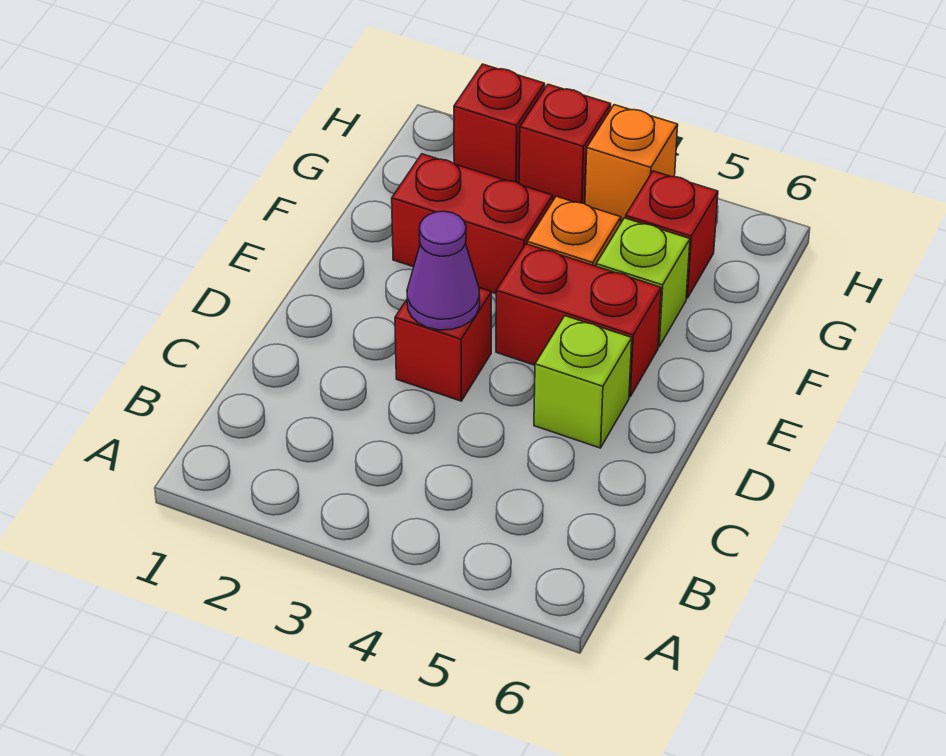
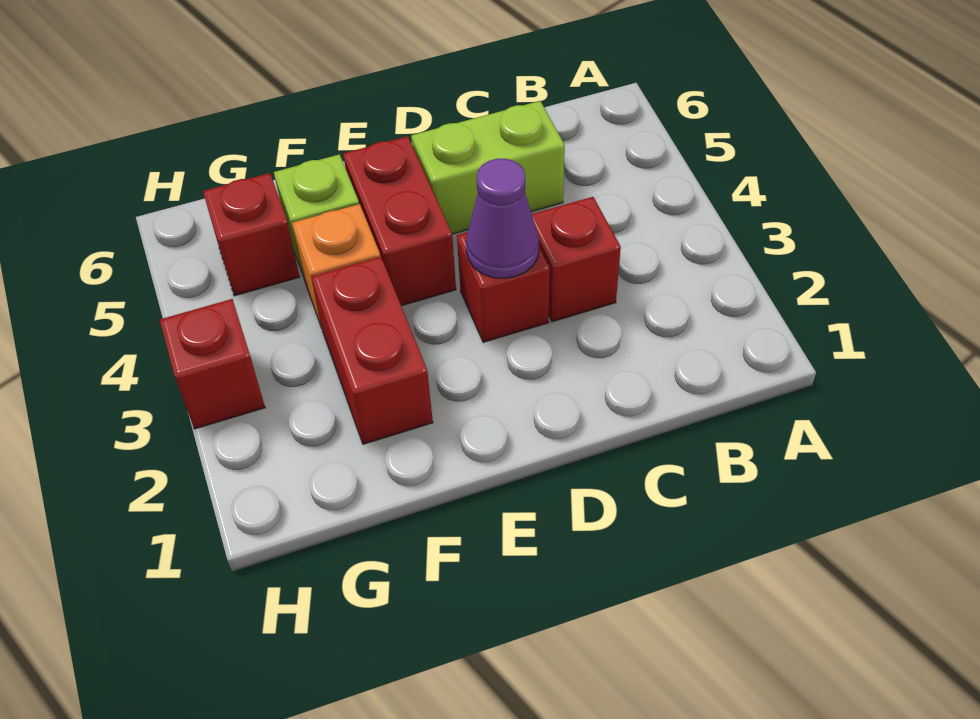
lime 1x1 brick [534,316,632,448] -> lime 1x2 brick [411,101,565,234]
red 1x1 brick [454,64,545,183] -> red 1x1 brick moved to [532,197,621,322]
orange 1x1 brick [585,105,678,221] -> none

